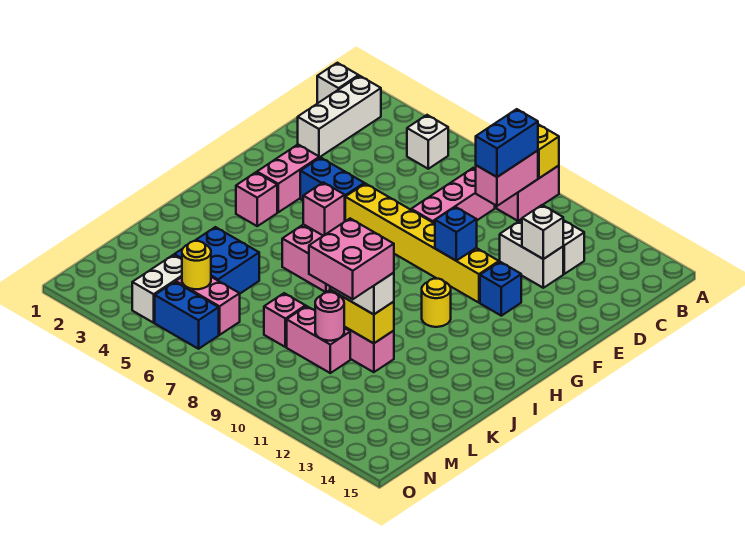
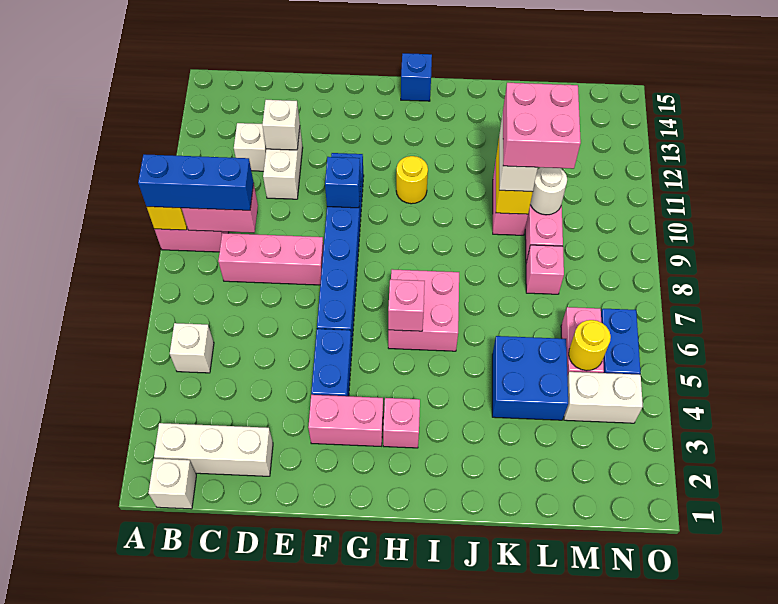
blue 1x2 brick [476,109,538,177] -> blue 1x3 brick [138,154,254,210]
yellow 1x6 brick [345,184,499,303] -> blue 1x6 brick [317,153,364,341]
blue 1x1 brick [480,262,521,316] -> blue 1x1 brick moved to [401,53,432,101]
pink 1x1 round brick [315,292,344,341] -> white 1x1 round brick [530,167,567,215]

